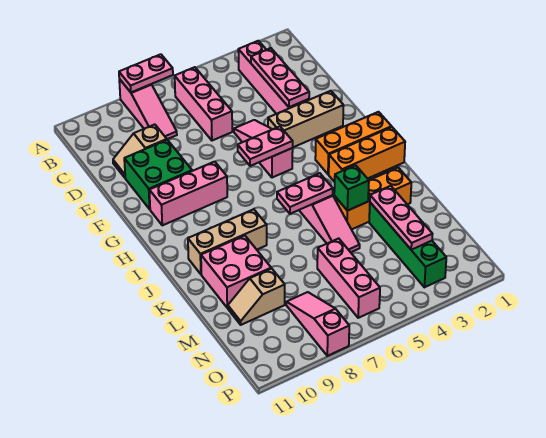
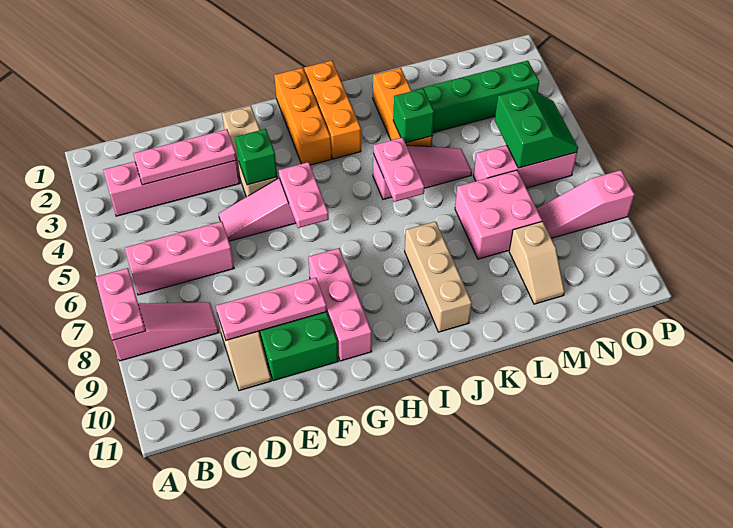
none -> green 1x1 brick [235,129,277,185]
pink 2x2 brick [201,235,271,308] -> pink 2x2 brick moved to [455,170,542,259]
pink 1x3 plate [370,186,432,250] -> pink 1x3 plate moved to [216,278,327,340]
none -> green 2x2 slope [495,88,578,168]

